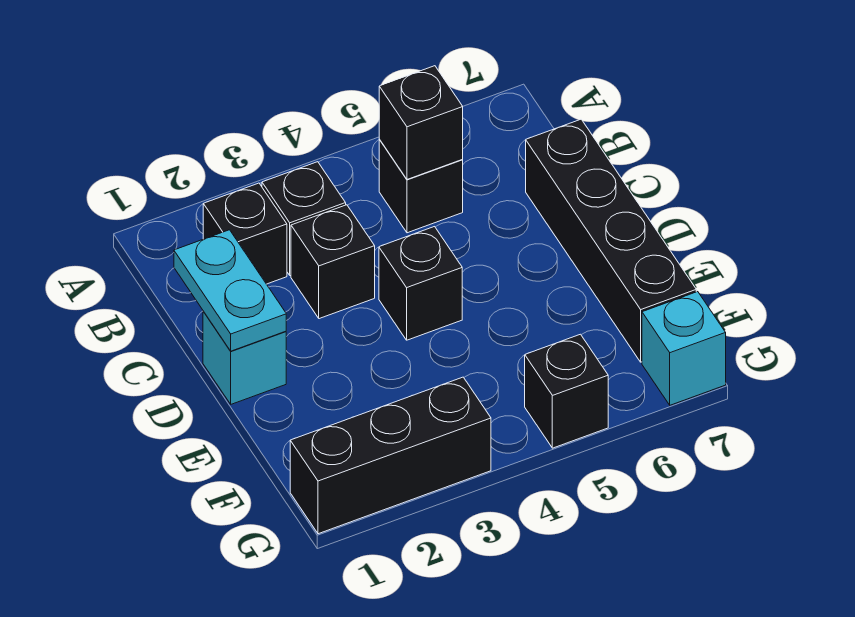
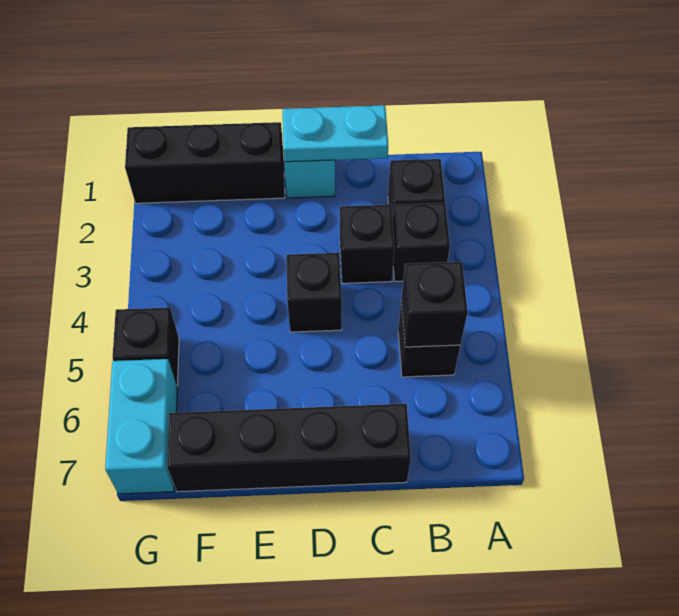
black 1x3 brick [290,377,491,534] -> black 1x3 brick turned to [125,122,285,203]
cyan 1x1 brick [642,292,726,405] -> cyan 1x2 brick [105,359,177,494]

